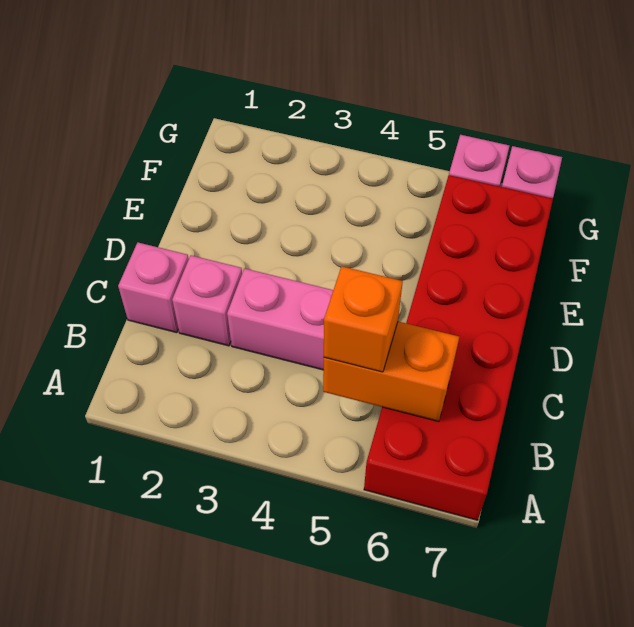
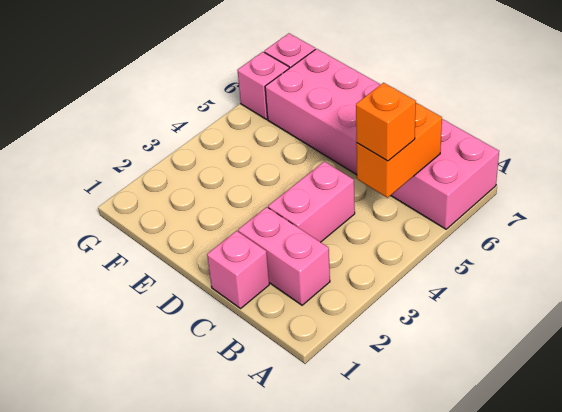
red 2x6 brick [364,175,553,520] -> pink 2x6 brick [265,49,499,229]
pink 1x1 brick [172,255,242,346] -> pink 1x2 brick [238,207,330,305]

